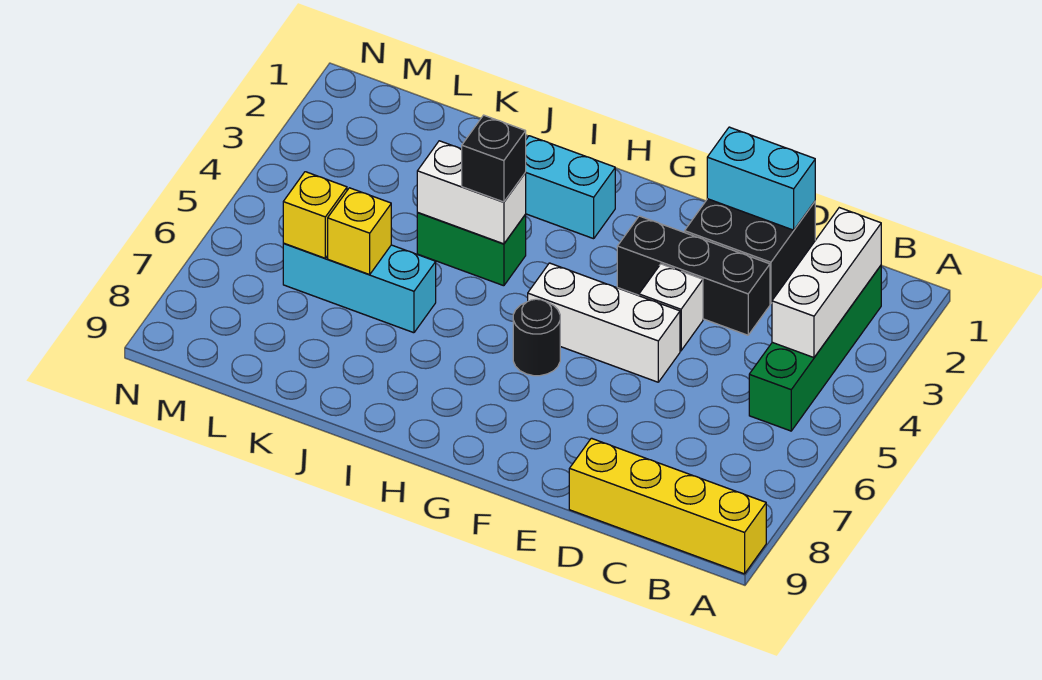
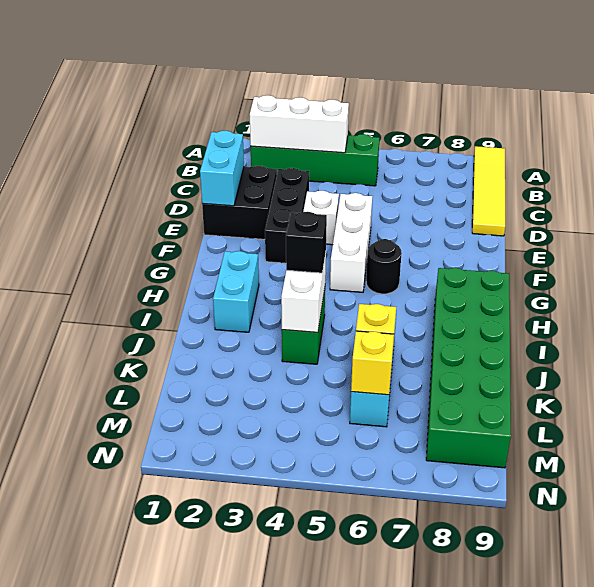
yellow 1x4 brick [569,438,766,574] -> yellow 1x4 tile [472,146,505,236]
none -> green 2x6 brick [426,268,511,468]

